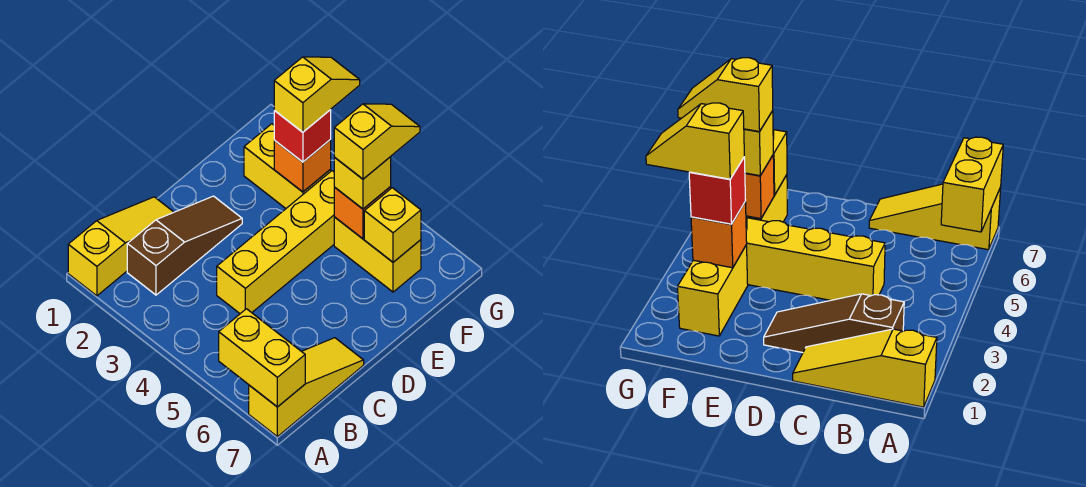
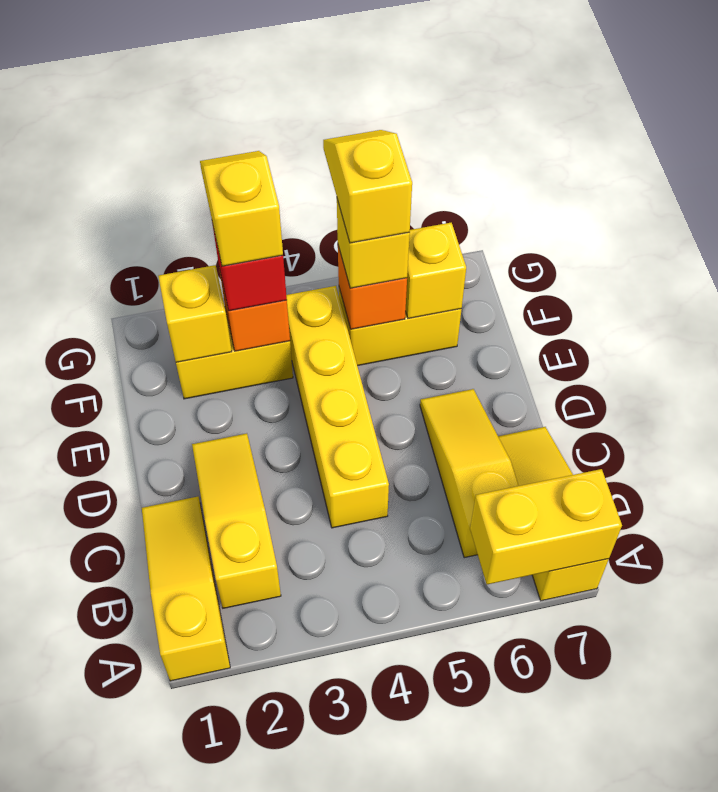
brown 1x3 slope [127,196,242,295] -> yellow 1x3 slope [192,433,281,608]
none -> yellow 1x3 slope [420,389,519,558]
none -> yellow 1x1 brick [158,265,232,362]

